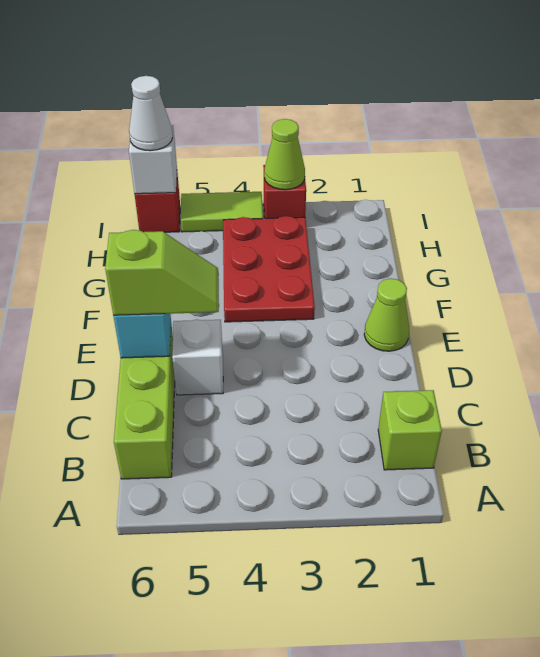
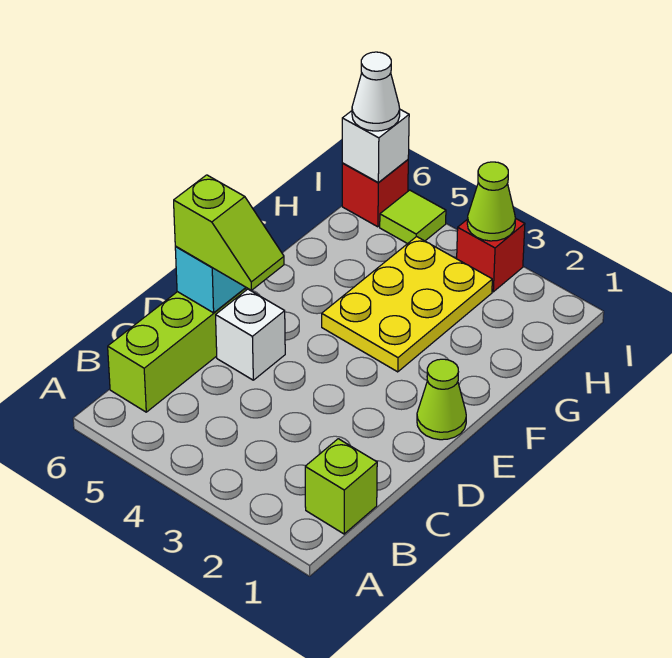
red 2x3 plate [223,216,315,322] -> yellow 2x3 plate [322,236,492,372]
lime 1x2 tile [181,192,263,232] -> lime 1x1 tile [380,190,446,244]

